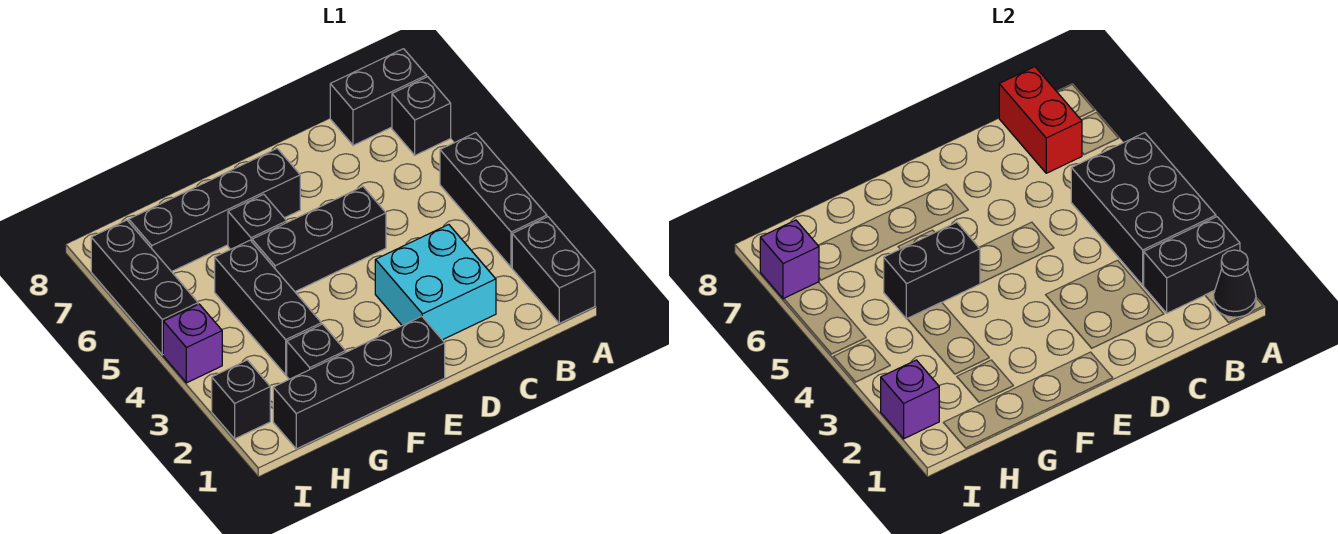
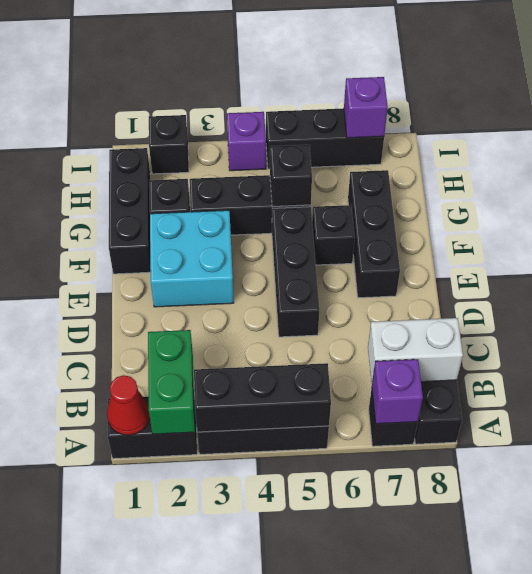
black 1x1 cone [1214,250,1256,317] -> red 1x1 cone [107,375,150,435]
black 1x2 brick [1144,217,1240,313] -> green 1x2 brick [148,330,195,434]
black 2x3 brick [1071,133,1216,285] -> black 1x3 brick [194,363,331,432]
red 1x2 brick [999,67,1082,173] -> white 1x2 brick [368,318,463,382]
cyan 2x2 brick [375,225,496,340] -> cyan 2x2 brick moved to [150,210,234,307]
black 1x4 brick [273,316,445,449] -> black 1x3 brick [109,148,151,274]
black 1x4 brick [129,148,300,272] -> black 1x3 brick [348,170,400,298]
black 1x2 brick [884,222,980,319] -> black 1x1 brick [270,145,312,207]
purple 1x1 brick [881,360,939,439] -> purple 1x1 brick moved to [372,359,423,424]

